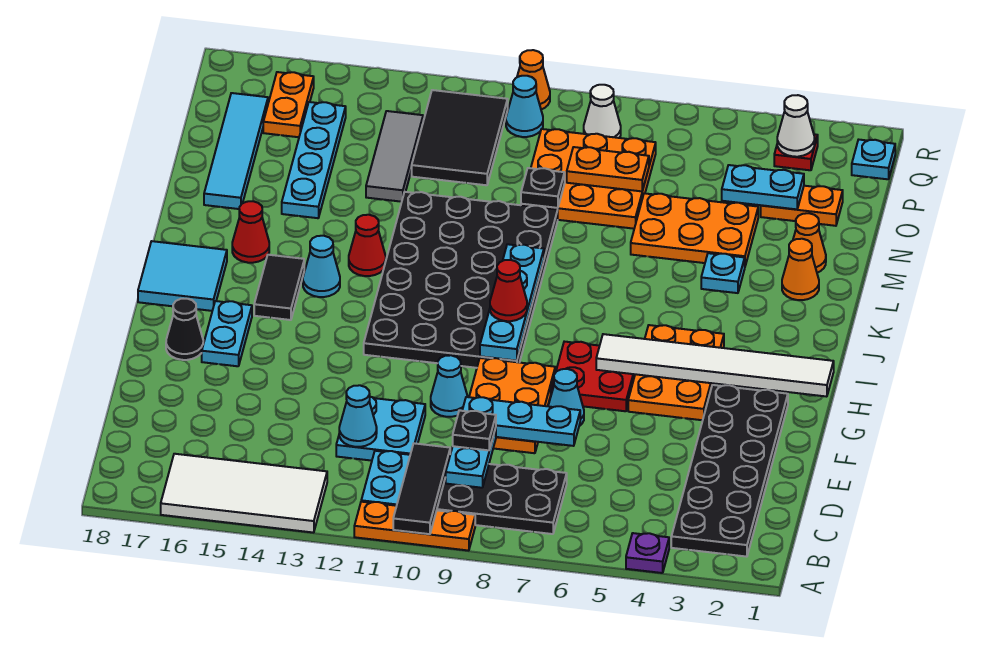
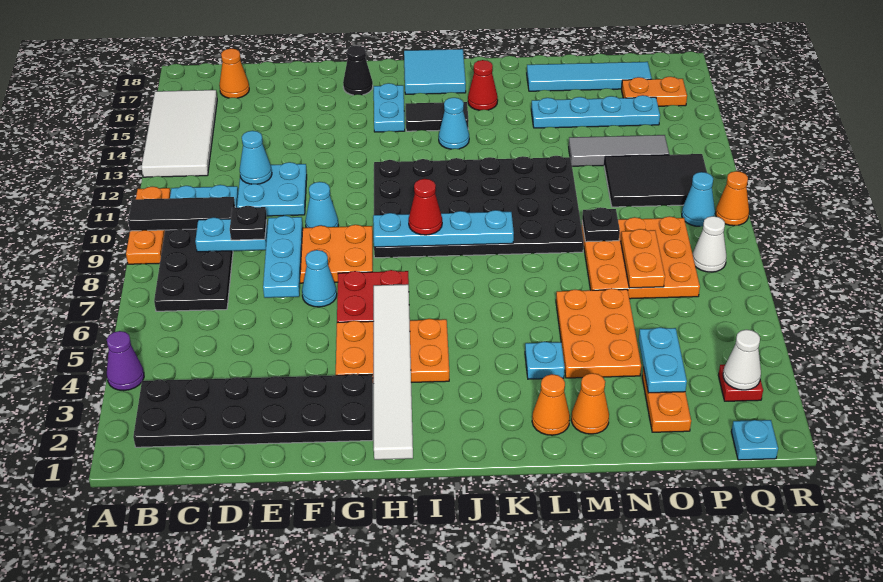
purple 1x1 plate [626,533,669,573] -> purple 1x1 cone [107,331,144,391]
none -> orange 1x1 cone [219,48,249,98]
cyan 1x2 plate [202,301,252,366] -> cyan 1x2 plate turned to [374,83,405,132]
red 1x1 cone [349,215,386,276] -> none

